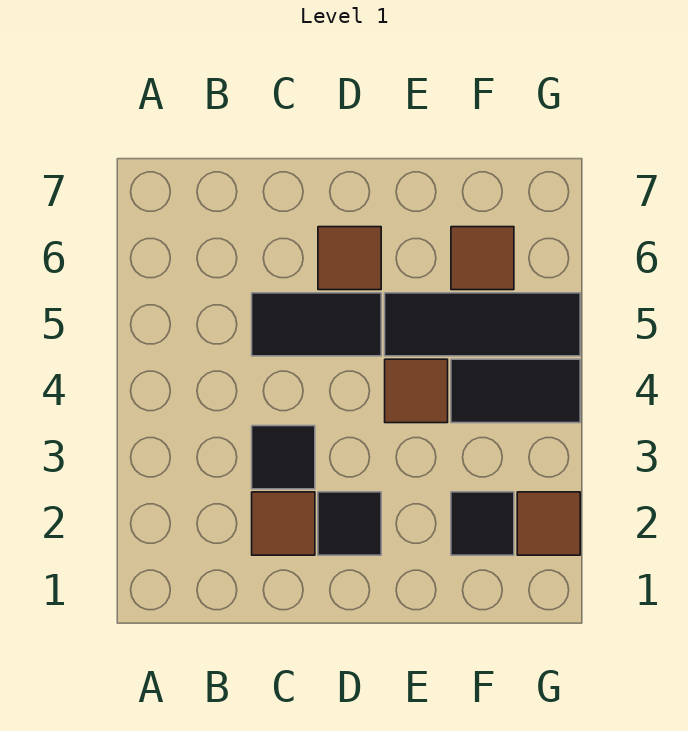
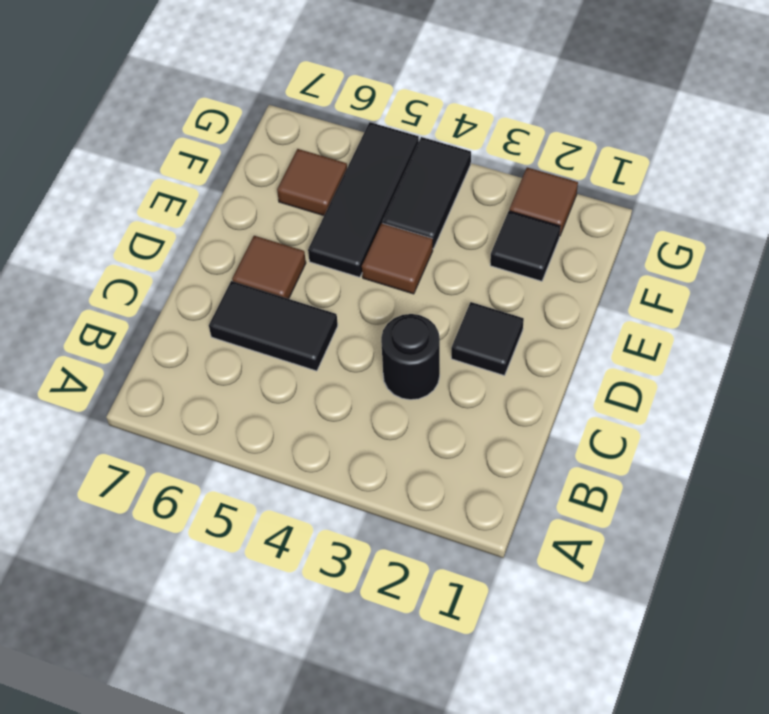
brown 1x1 tile [252,492,315,555] -> none
black 1x1 tile [252,426,315,489] -> black 1x1 round brick [381,314,440,400]
black 1x2 tile [252,293,381,356] -> black 1x2 tile turned to [209,281,338,371]

